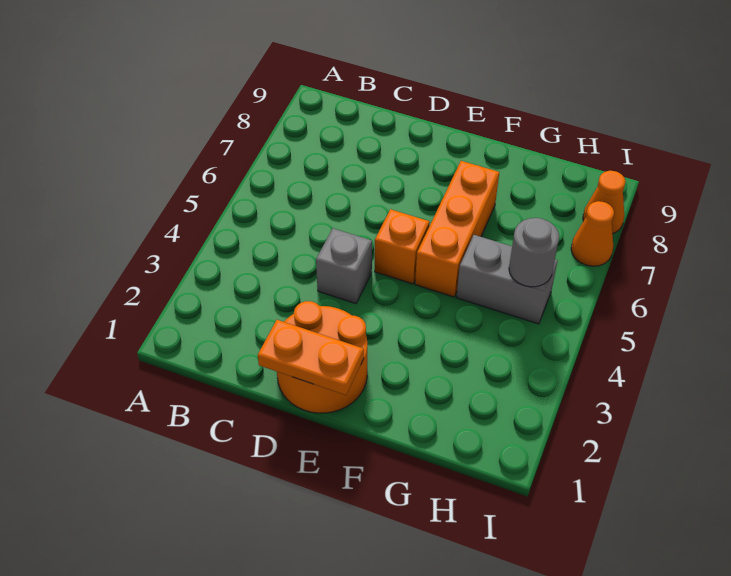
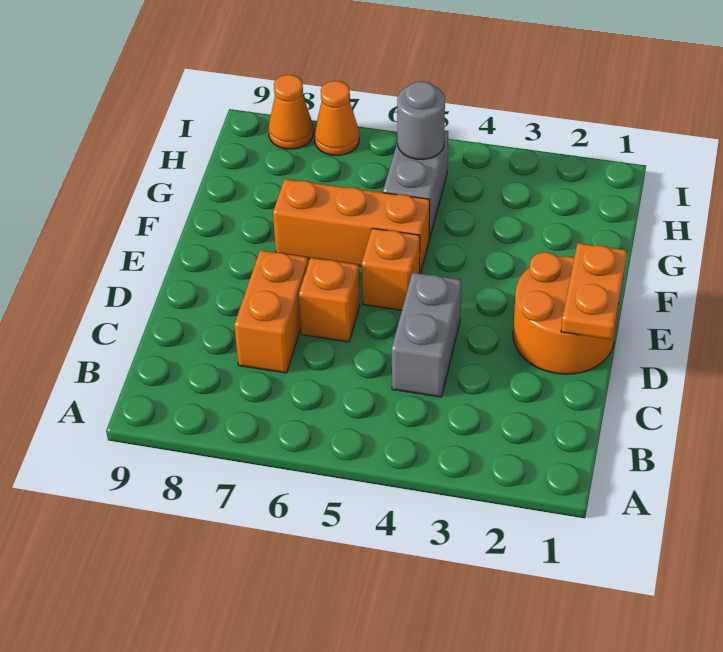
none -> orange 1x2 brick [234,250,308,373]
grey 1x1 brick [316,228,372,304] -> grey 1x2 brick [392,273,461,397]
none -> orange 1x1 brick [299,258,360,342]

